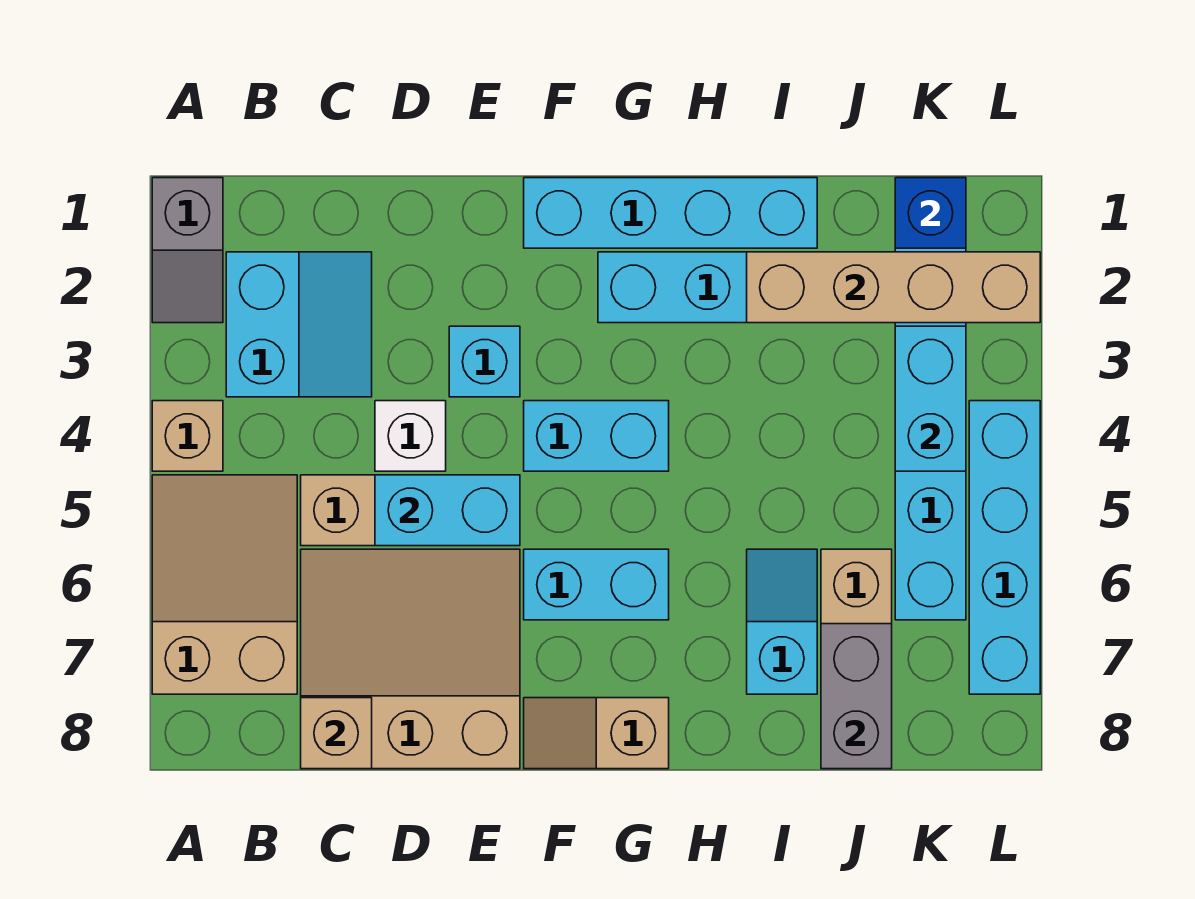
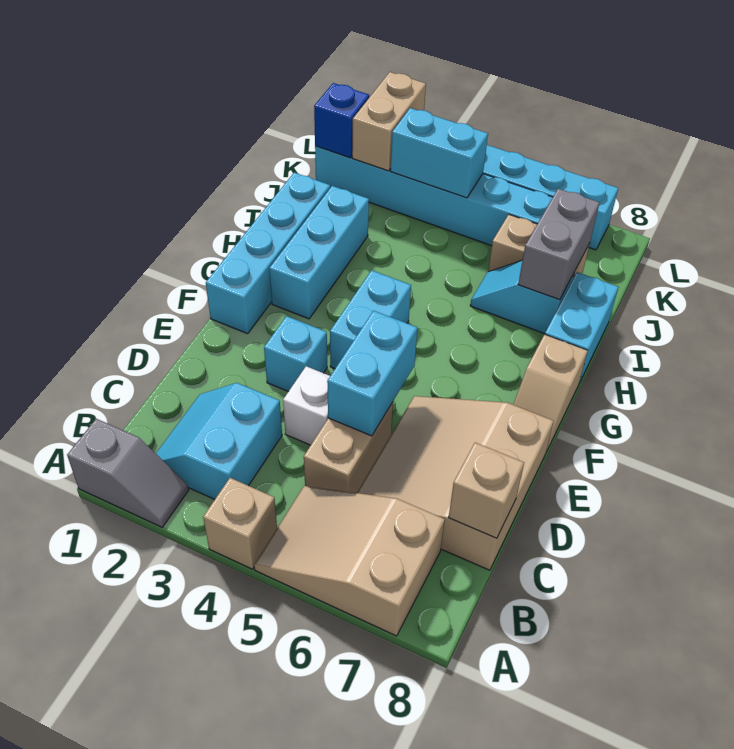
cyan 2x2 slope [226,252,372,397] -> cyan 2x2 slope turned to [156,383,282,499]
cyan 1x2 brick [524,549,669,620] -> cyan 1x2 brick moved to [545,272,618,383]
tan 1x4 brick [747,252,1040,323] -> tan 1x2 brick [352,72,426,171]
grey 1x2 brick [821,624,892,769] -> grey 1x2 brick turned to [518,188,600,300]

